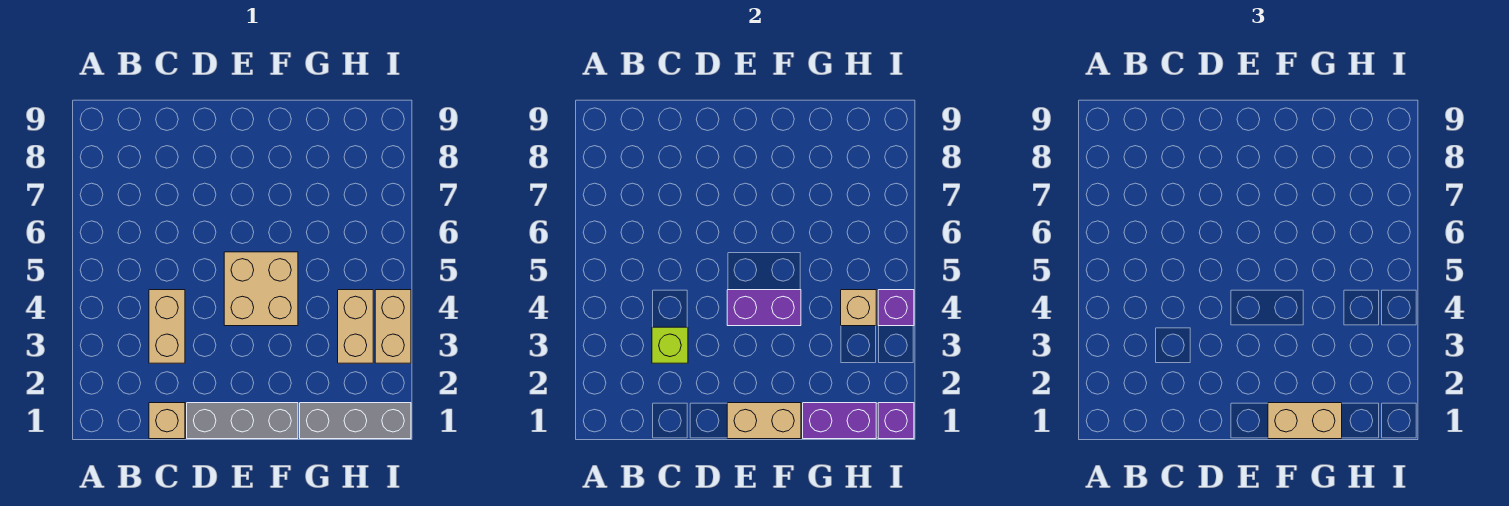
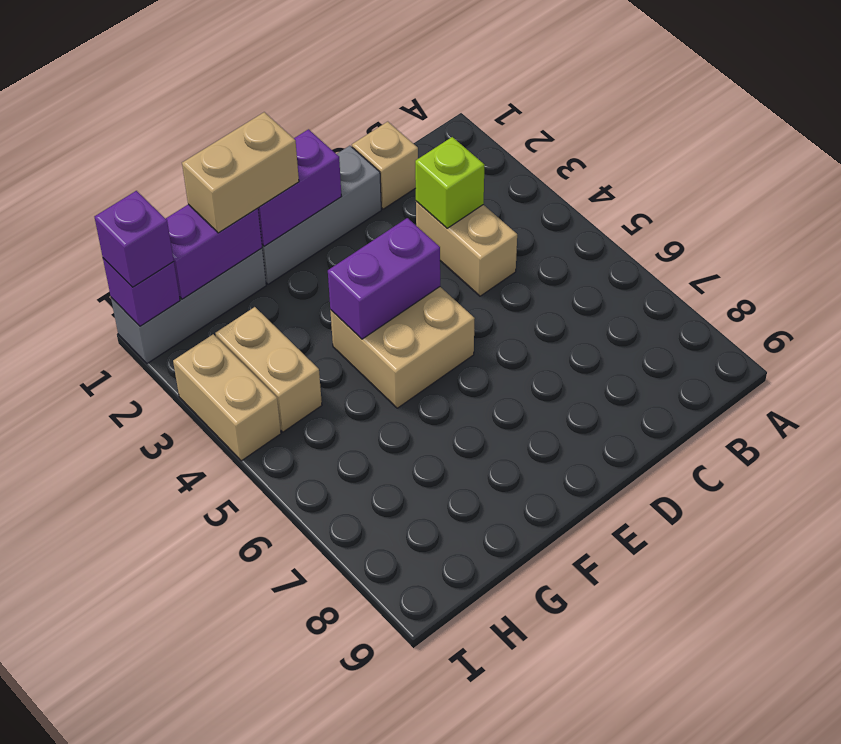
tan 1x2 brick [727,403,801,439] -> purple 1x2 brick [258,129,341,246]
tan 1x1 brick [841,290,876,326] -> none
purple 1x1 brick [878,290,914,326] -> purple 1x1 brick moved to [94,191,174,287]

